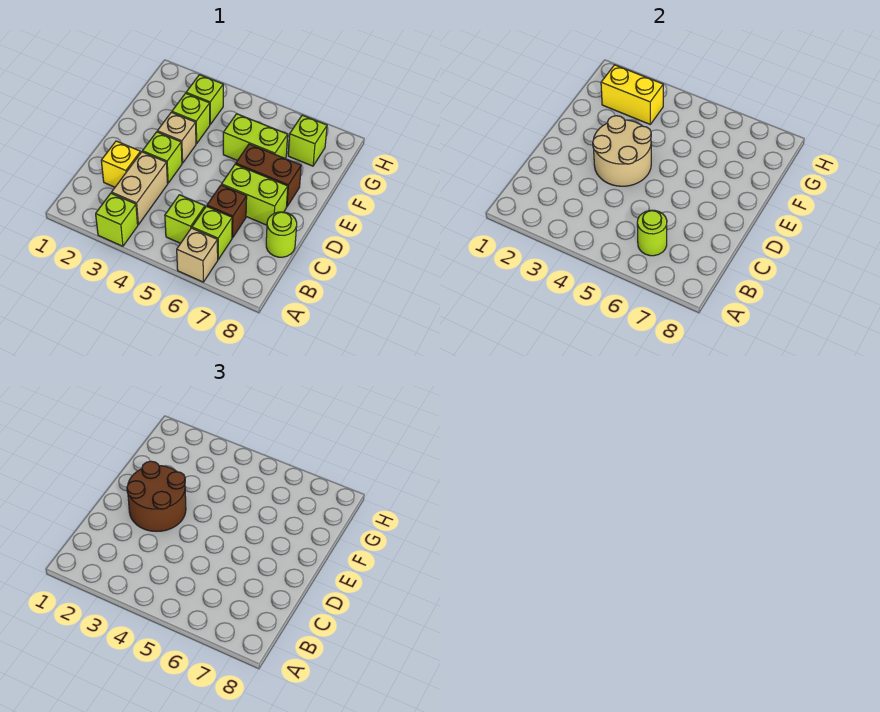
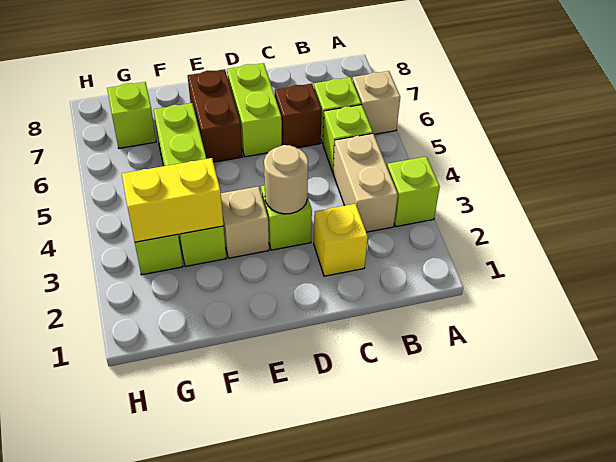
tan 1x2 brick [112,152,168,225] -> tan 1x2 brick turned to [333,134,398,232]
lime 1x1 round brick [637,210,667,256] -> none
lime 1x1 round brick [266,212,297,257] -> none
brown 2x2 round brick [127,461,186,532] -> none
tan 2x2 round brick [593,116,651,186] -> tan 1x1 round brick [264,145,308,214]
yellow 1x2 brick [601,65,663,124] -> yellow 1x2 brick turned to [122,158,223,242]

